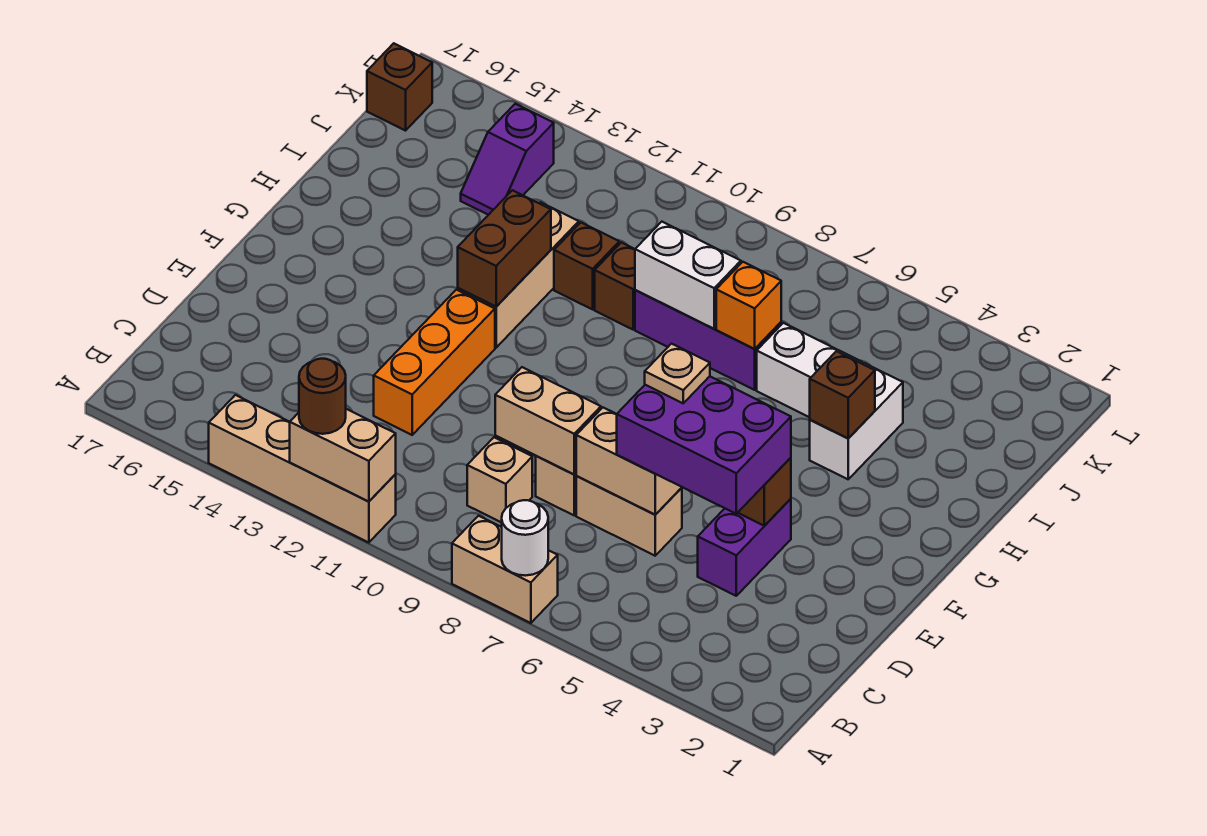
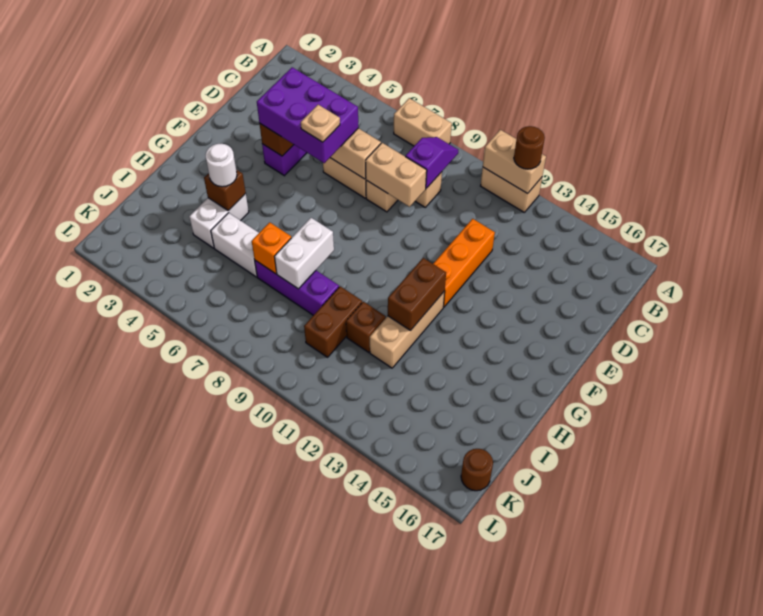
white 1x1 round brick [502,500,548,576] -> white 1x1 round brick moved to [206,144,237,187]
tan 1x4 brick [209,395,396,543] -> tan 1x2 brick [481,167,542,212]
white 1x2 brick [635,222,741,329] -> white 1x2 brick turned to [274,218,334,289]
brown 1x1 brick [595,242,635,329] -> brown 1x2 brick [304,286,362,357]
purple 1x2 slope [461,104,554,215] -> purple 1x2 slope moved to [405,137,458,188]
brown 1x1 brick [367,43,432,131] -> brown 1x1 round brick [461,449,493,491]

